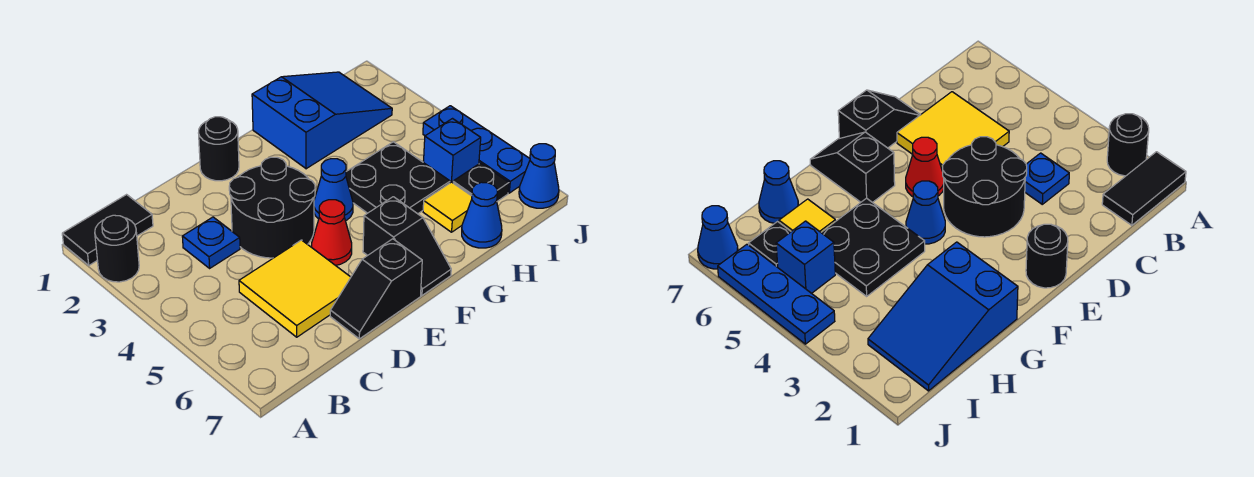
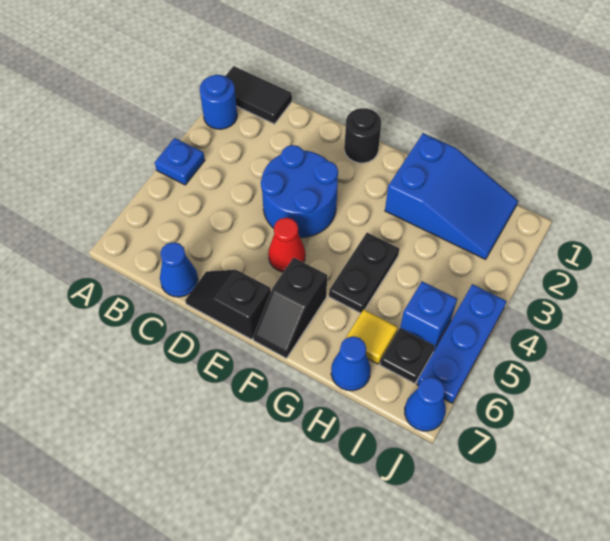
black 1x1 round brick [95,215,139,282] -> blue 1x1 round brick [200,75,237,129]
blue 1x1 plate [182,217,240,268] -> blue 1x1 plate moved to [155,138,205,185]
yellow 2x2 tile [239,240,351,337] -> none
black 2x2 round brick [229,157,315,258] -> blue 2x2 round brick [261,145,338,238]
blue 1x1 cone [314,159,353,221] -> blue 1x1 cone moved to [160,242,198,297]
black 2x2 plate [346,142,450,214] -> black 1x2 plate [329,233,399,313]

